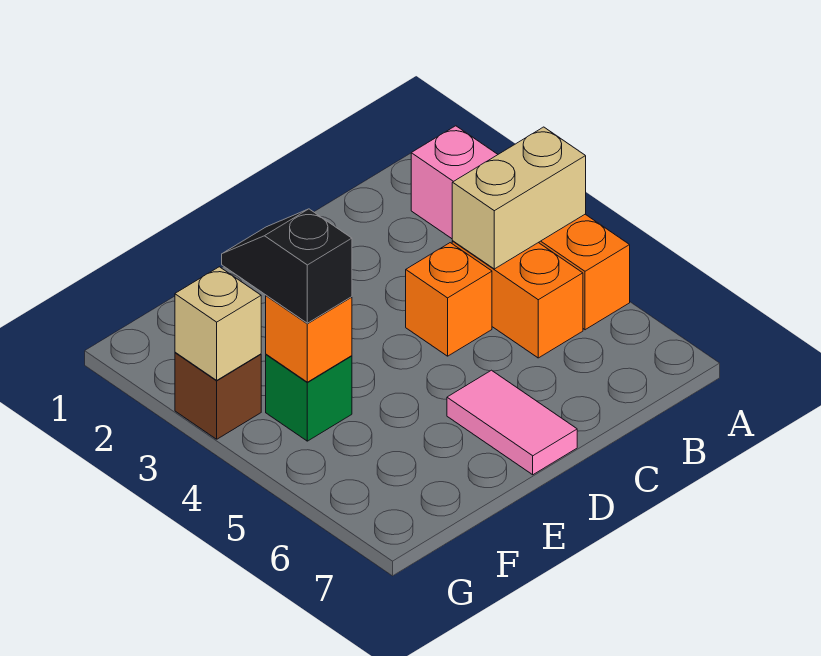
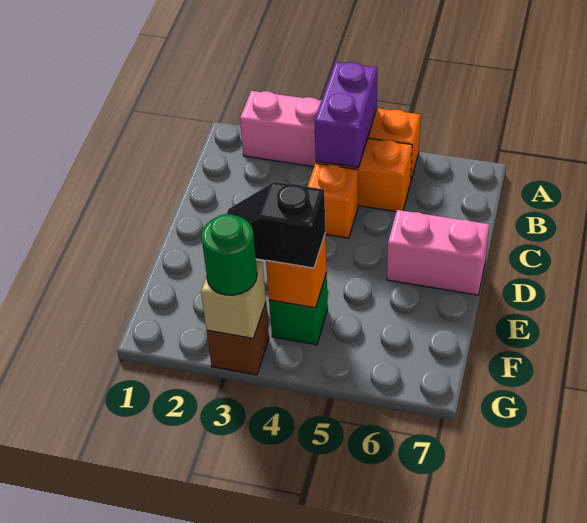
tan 1x2 brick [452,127,586,269] -> purple 1x2 brick [314,62,377,167]
pink 1x2 tile [447,370,577,475] -> pink 1x2 brick [387,210,490,295]
none -> green 1x1 round brick [201,214,257,295]

